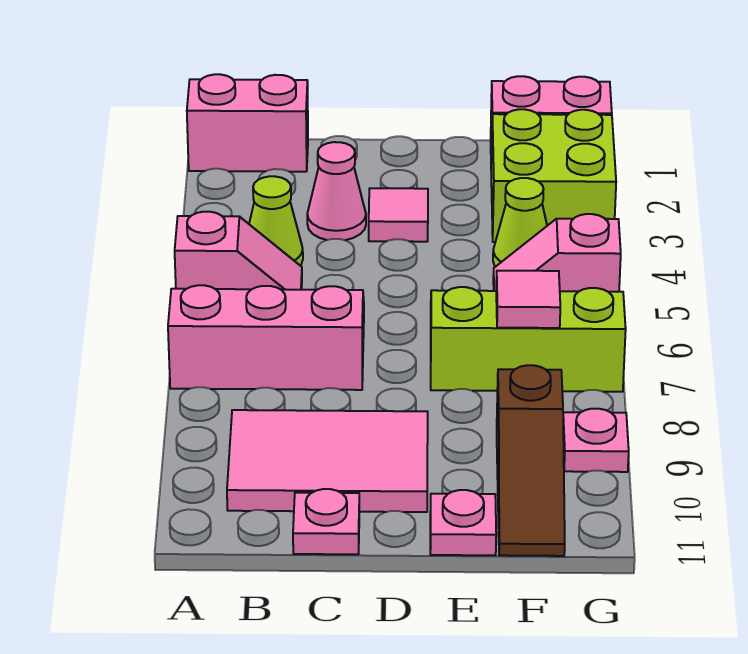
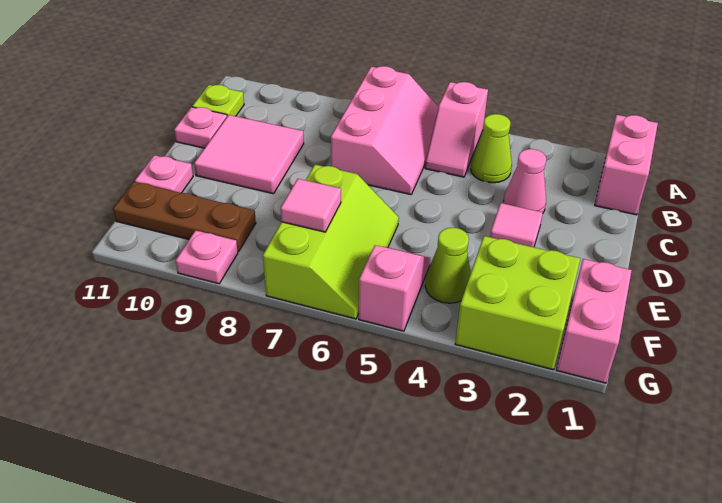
pink 2x3 tile [227,410,428,512] -> pink 2x2 tile [194,115,304,194]
none -> lime 1x1 plate [192,85,244,116]
brown 1x3 slope [497,365,565,556] -> brown 1x3 plate [113,182,256,252]

